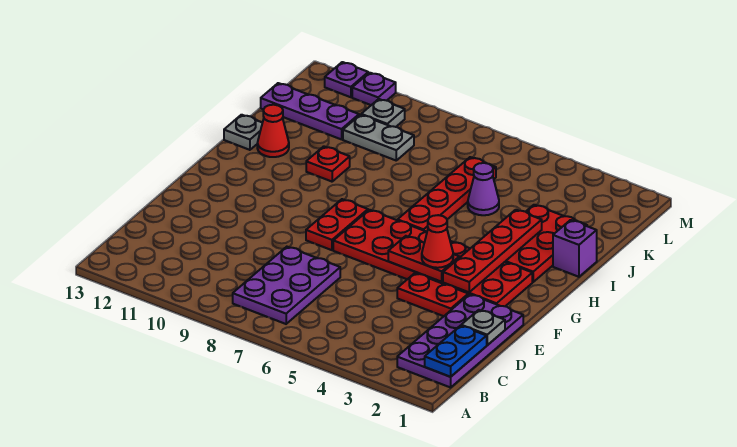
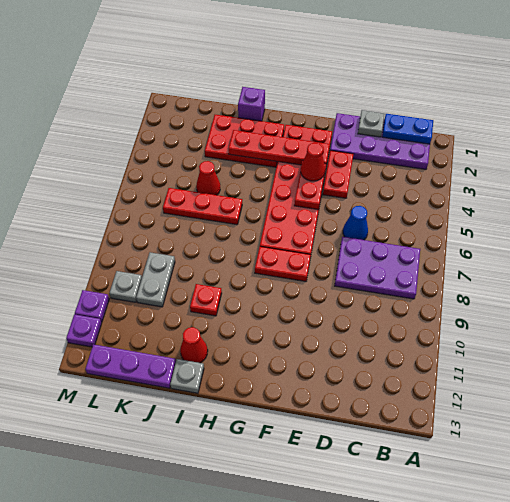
none -> blue 1x1 cone [343,206,368,240]
red 1x4 plate [398,157,496,232] -> red 1x3 plate [163,188,242,225]
purple 1x1 cone [468,163,499,215] -> red 1x1 cone [196,161,220,195]
purple 1x3 plate [261,83,359,139] -> purple 1x3 plate turned to [85,344,176,388]

